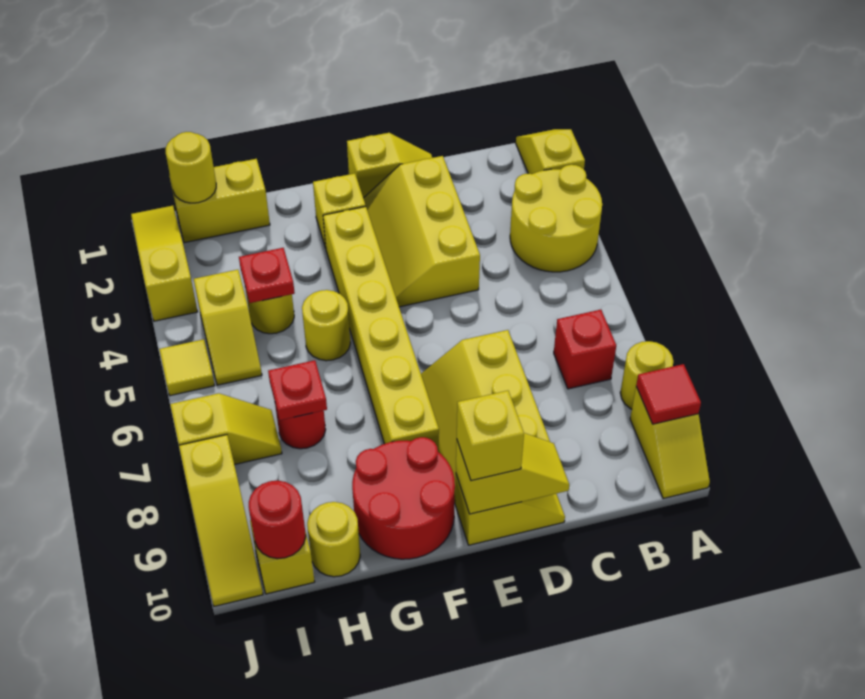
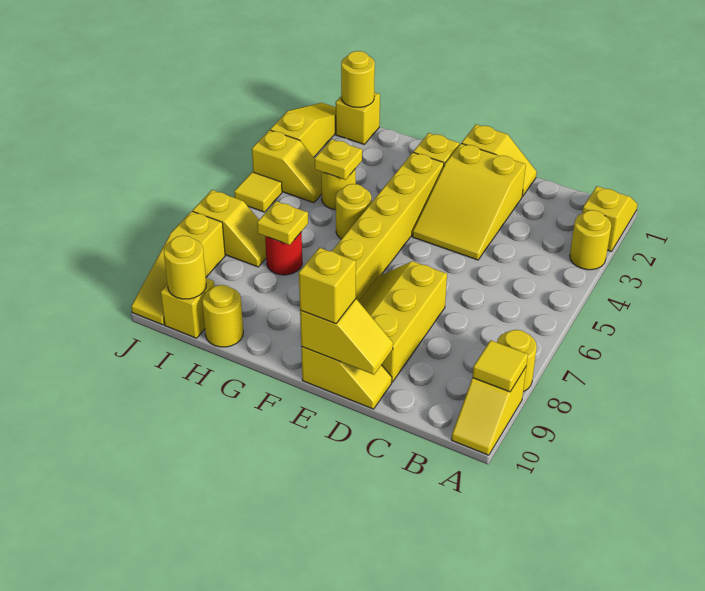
yellow 2x2 round brick [510,165,602,272] -> yellow 1x1 round brick [570,210,611,270]
red 1x1 tile [636,364,701,424] -> yellow 1x1 tile [473,340,528,392]
red 1x1 brick [554,310,616,389] -> none
yellow 2x3 slope [363,156,480,307] -> yellow 2x3 slope turned to [412,143,526,260]
red 2x2 round brick [352,437,455,559] -> none
yellow 1x2 brick [170,159,270,243] -> yellow 1x1 brick [335,92,380,144]
red 1x1 plate [239,248,295,303] -> yellow 1x1 plate [315,139,362,180]
red 1x1 plate [268,360,327,420] -> yellow 1x1 plate [257,201,308,245]
yellow 1x2 slope [194,270,262,385] -> yellow 1x2 slope turned to [252,130,322,203]
red 1x1 round brick [249,481,306,559] -> yellow 1x1 round brick [164,235,206,299]

